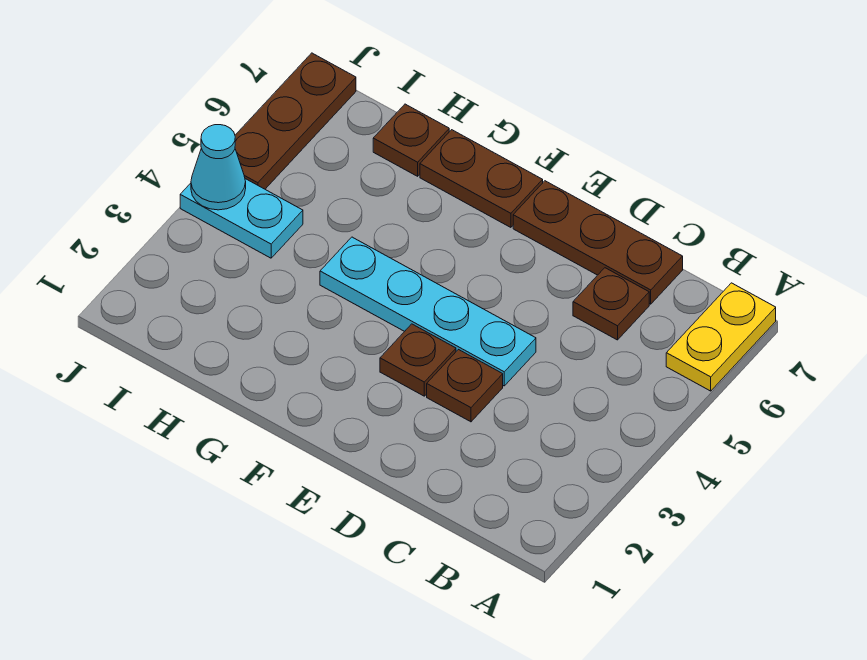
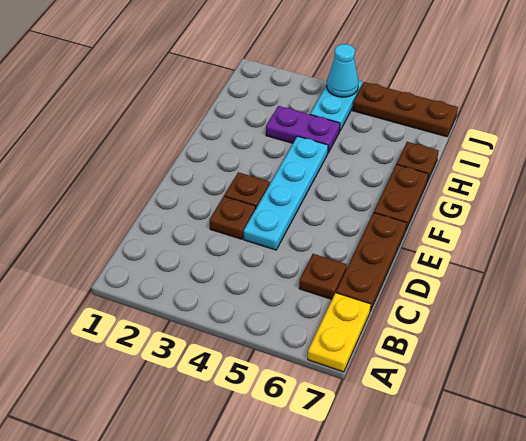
yellow 1x2 plate [666,283,776,391] -> yellow 1x2 plate turned to [308,293,371,372]
none -> purple 1x2 plate [266,106,340,153]

